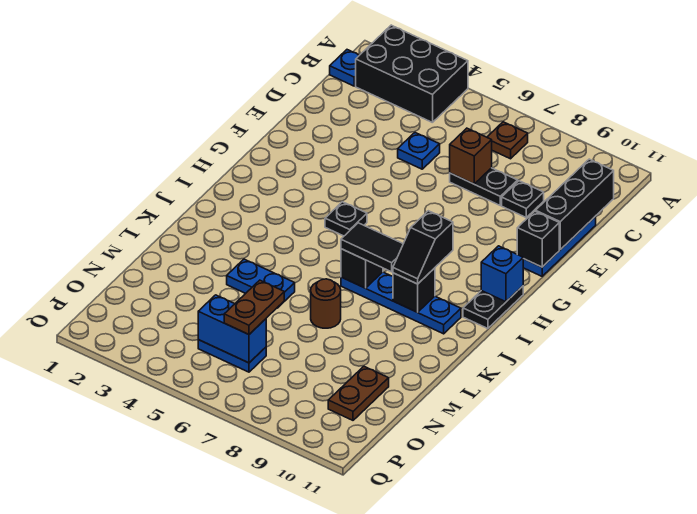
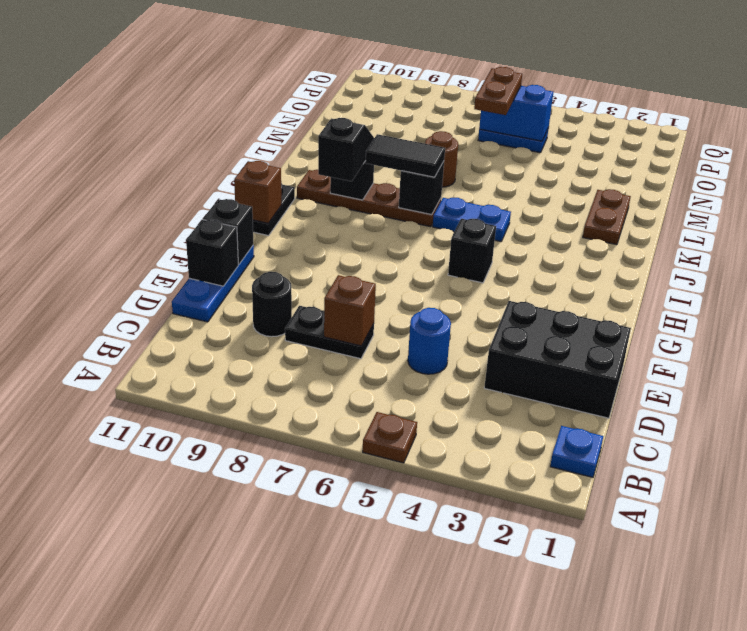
black 2x3 brick [356,25,468,123] -> black 2x3 brick moved to [484,301,631,418]
brown 1x1 plate [487,122,528,159] -> brown 1x1 plate moved to [363,412,417,463]
black 1x3 brick [536,159,614,250] -> black 1x1 brick [186,220,238,286]
blue 1x1 plate [398,133,440,169] -> blue 1x1 round brick [408,308,451,374]
black 1x1 plate [502,181,544,217] -> black 1x1 round brick [252,272,292,337]
black 1x1 plate [325,202,367,236] -> black 1x1 brick [448,219,496,283]
blue 1x1 brick [481,246,523,302] -> brown 1x1 brick [234,161,282,223]
blue 1x4 plate [341,272,461,334] -> brown 1x4 plate [297,170,441,227]
blue 1x2 plate [227,259,295,308] -> blue 1x2 plate moved to [433,198,511,241]
brown 1x2 plate [328,366,389,420] -> brown 1x2 plate moved to [583,189,631,245]

